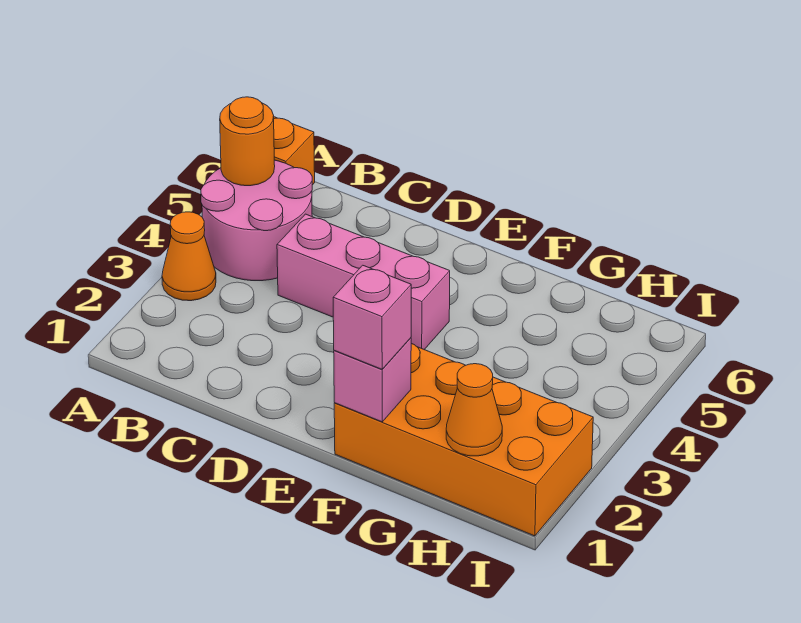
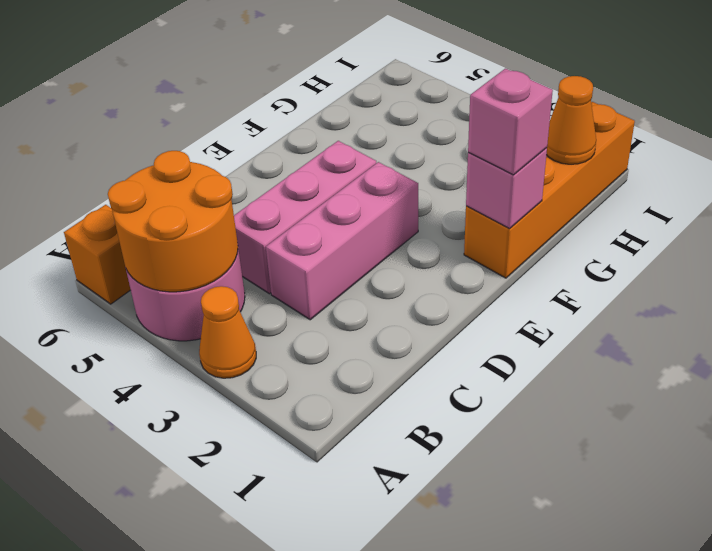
orange 1x1 round brick [220,97,275,186] -> orange 2x2 round brick [108,151,238,292]
none -> pink 1x3 brick [266,162,418,320]
orange 2x4 brick [334,344,593,536] -> orange 1x4 brick [464,102,635,278]

